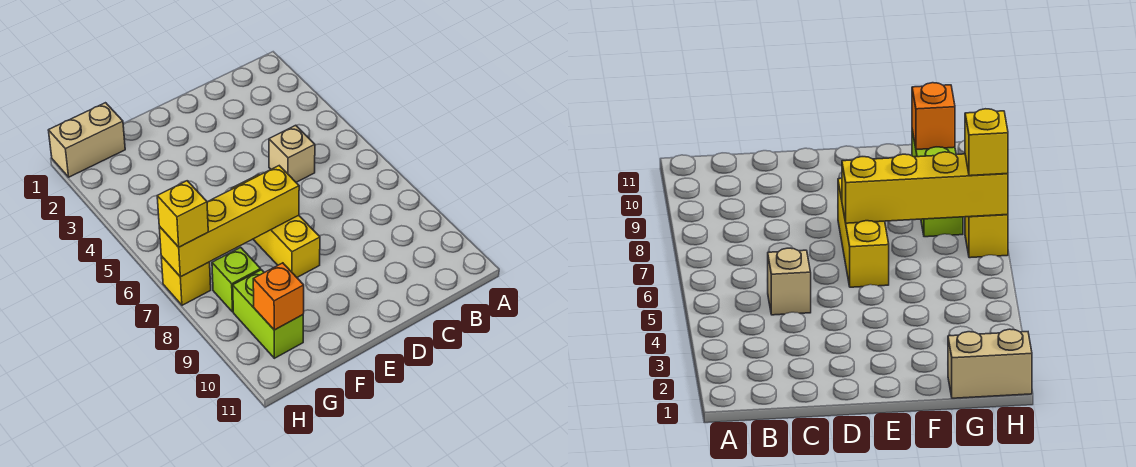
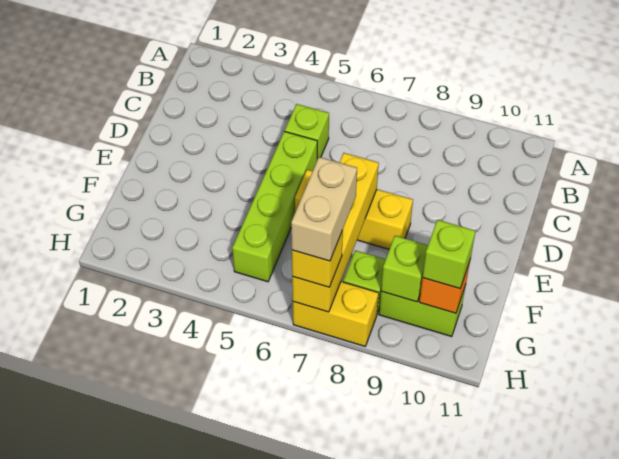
tan 1x1 brick [269,125,315,182] -> lime 1x1 brick [285,104,329,160]
none -> lime 1x4 brick [232,131,317,282]
tan 1x2 brick [48,103,125,177] -> tan 1x2 brick moved to [291,157,357,261]
none -> lime 1x1 brick [381,236,428,302]
none -> lime 1x1 brick [423,220,475,289]
yellow 1x1 brick [161,256,211,305] -> yellow 1x2 brick [293,282,379,346]

